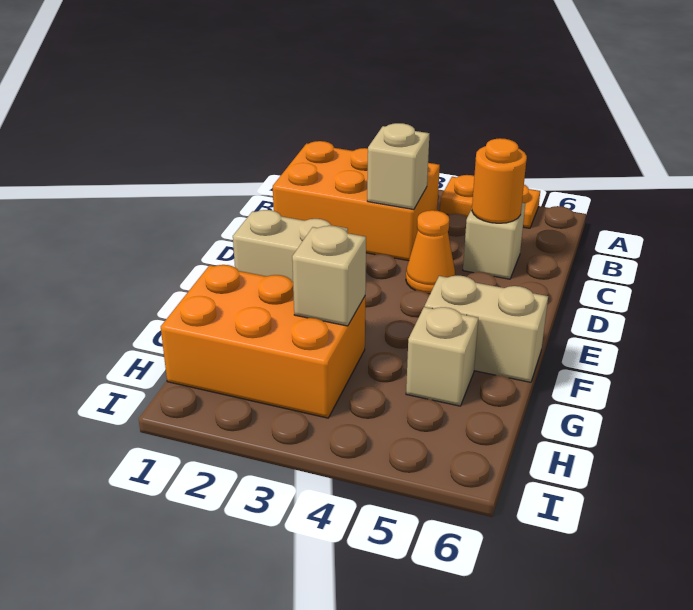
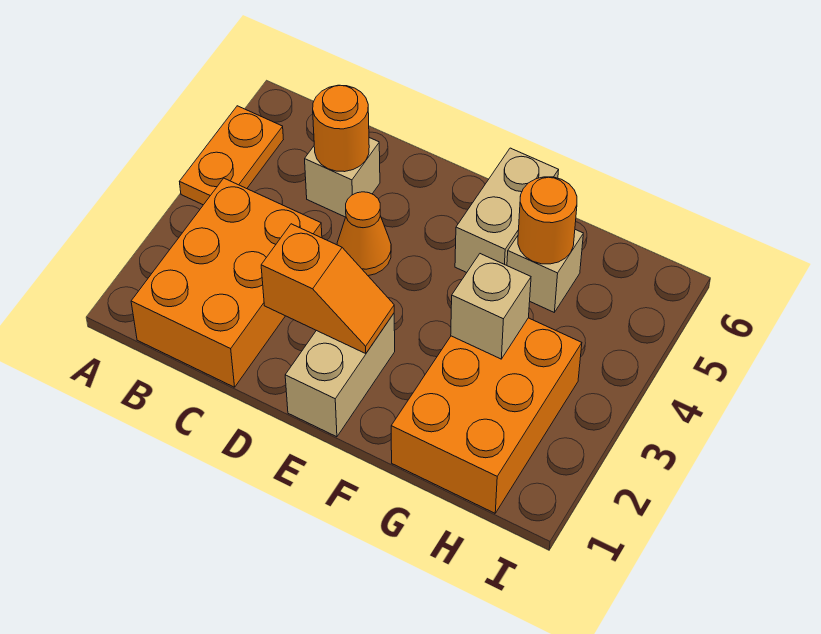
tan 1x1 brick [367,123,429,210] -> none
none -> orange 1x2 slope [261,224,394,354]
none -> orange 1x1 round brick [518,177,577,264]

